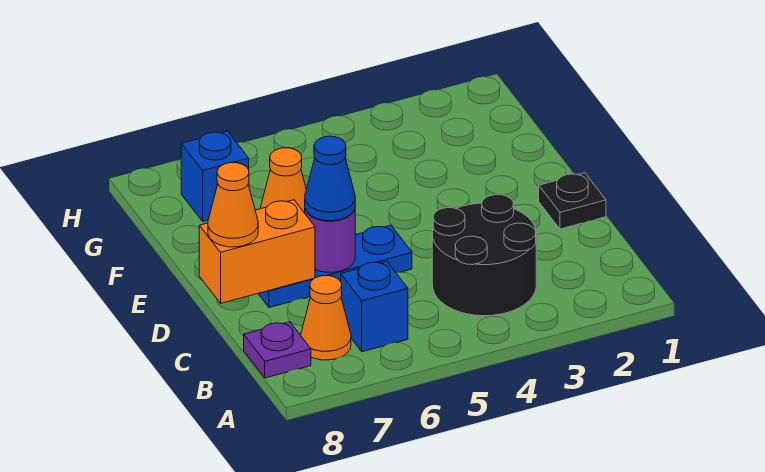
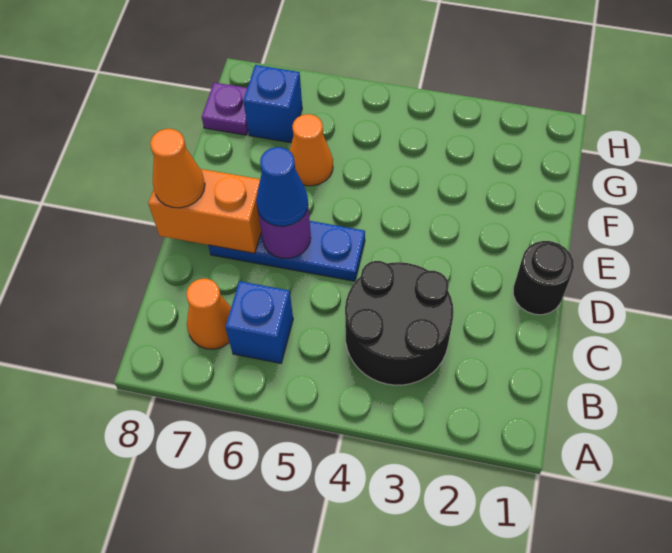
purple 1x1 plate [244,322,311,378] -> purple 1x1 plate moved to [202,82,248,135]
black 1x1 plate [539,173,606,229] -> black 1x1 round brick [513,241,574,315]

